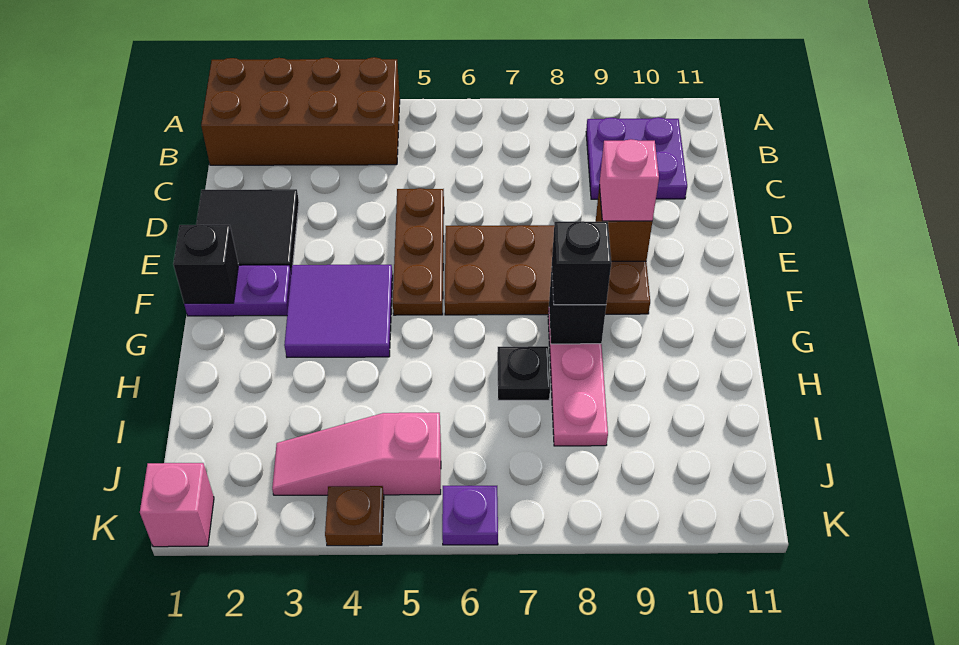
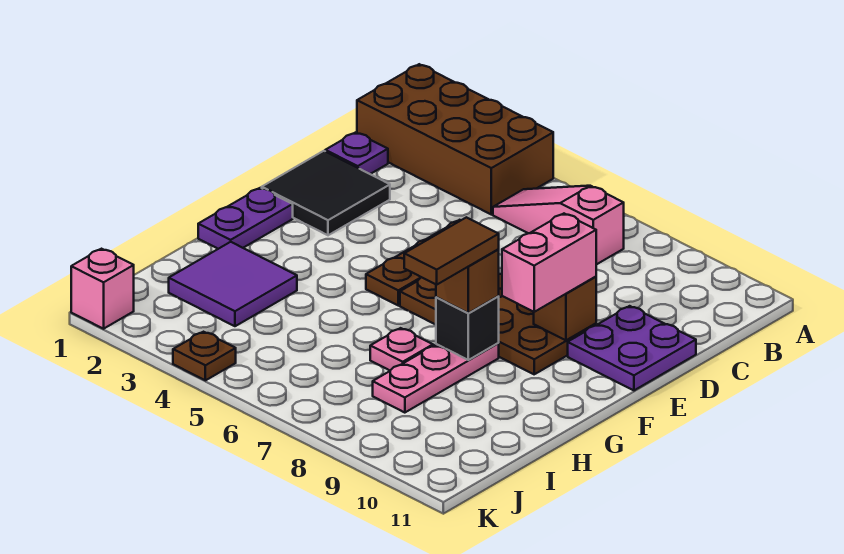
purple 2x2 plate [586,117,687,199] -> purple 2x2 plate moved to [568,306,696,390]
pink 1x1 brick [599,139,659,221] -> pink 1x2 brick [502,214,596,312]
purple 1x2 plate [184,265,291,316] -> purple 1x2 plate turned to [198,188,293,249]
black 1x1 brick [173,225,238,303] -> none
purple 2x2 tile [284,265,393,357] -> purple 2x2 tile moved to [169,242,297,326]
black 1x1 brick [552,221,611,305] -> brown 1x1 brick [436,250,499,313]
none -> brown 1x2 tile [404,217,499,285]
black 1x1 plate [497,346,550,400] -> pink 1x1 plate [370,328,433,370]
pink 1x3 slope [272,413,441,495] -> pink 1x3 slope moved to [493,186,624,265]
purple 1x1 plate [442,486,498,545] -> purple 1x1 plate moved to [325,132,388,174]

